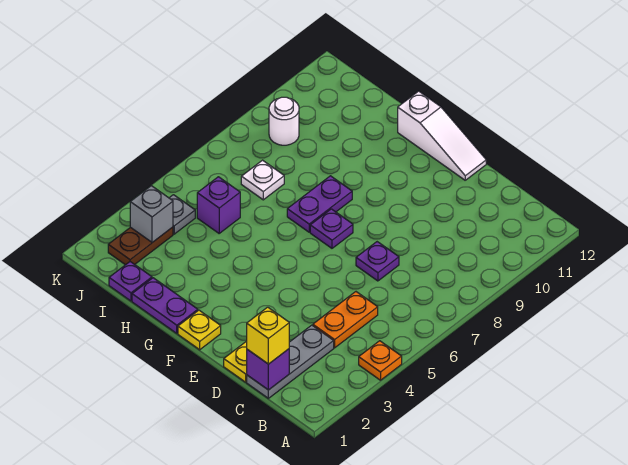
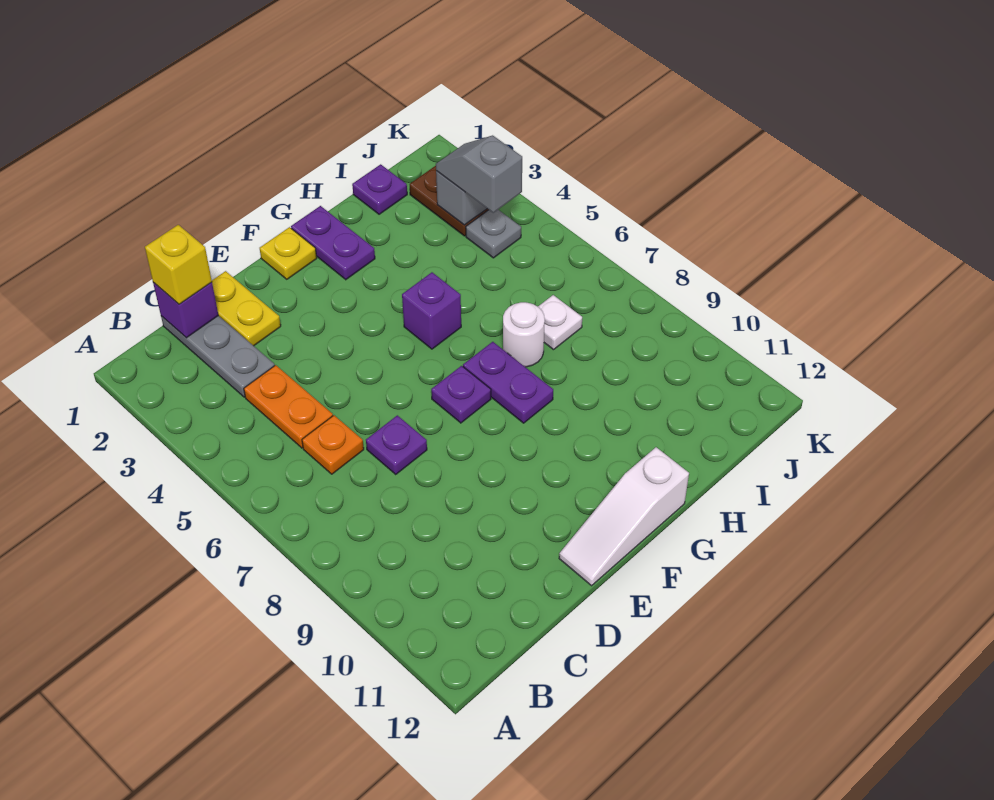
orange 1x1 plate [359,341,402,380] -> orange 1x1 plate moved to [302,415,364,474]
purple 1x2 plate [132,278,198,333] -> purple 1x2 plate turned to [291,206,375,280]
purple 1x1 brick [197,177,240,233] -> purple 1x1 brick moved to [402,272,461,349]
none -> grey 1x2 slope [436,135,522,213]
white 1x1 round brick [269,97,299,145] -> white 1x1 round brick moved to [503,302,545,367]

